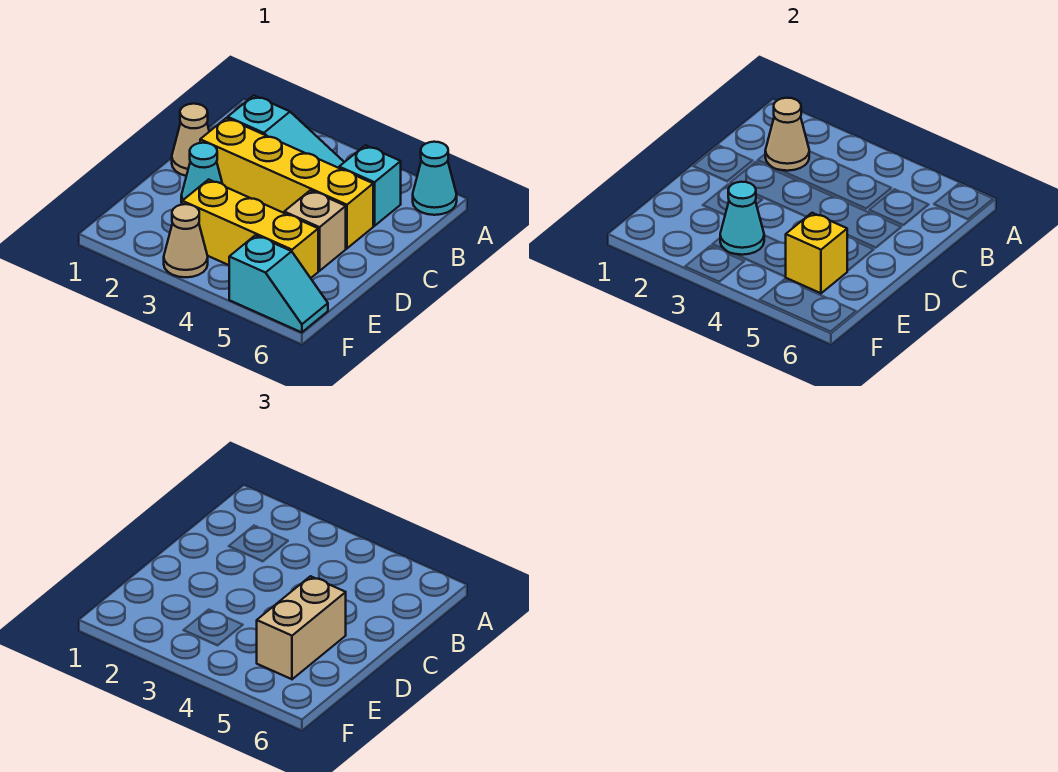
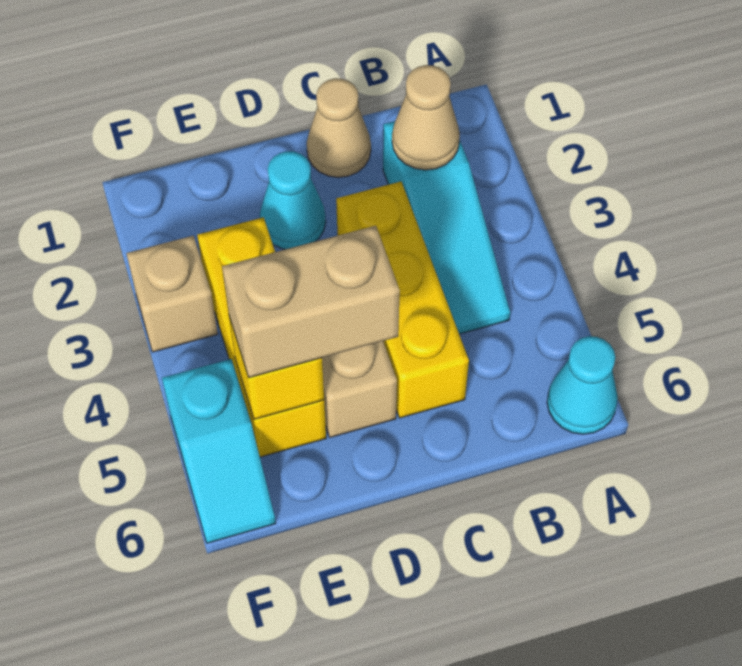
cyan 1x1 brick [339,145,401,226] -> none
yellow 1x4 brick [200,118,373,248] -> yellow 1x3 brick [336,182,469,418]
cyan 1x1 cone [720,182,764,255] -> none
tan 1x1 cone [164,204,208,277] -> tan 1x1 brick [126,236,218,352]

